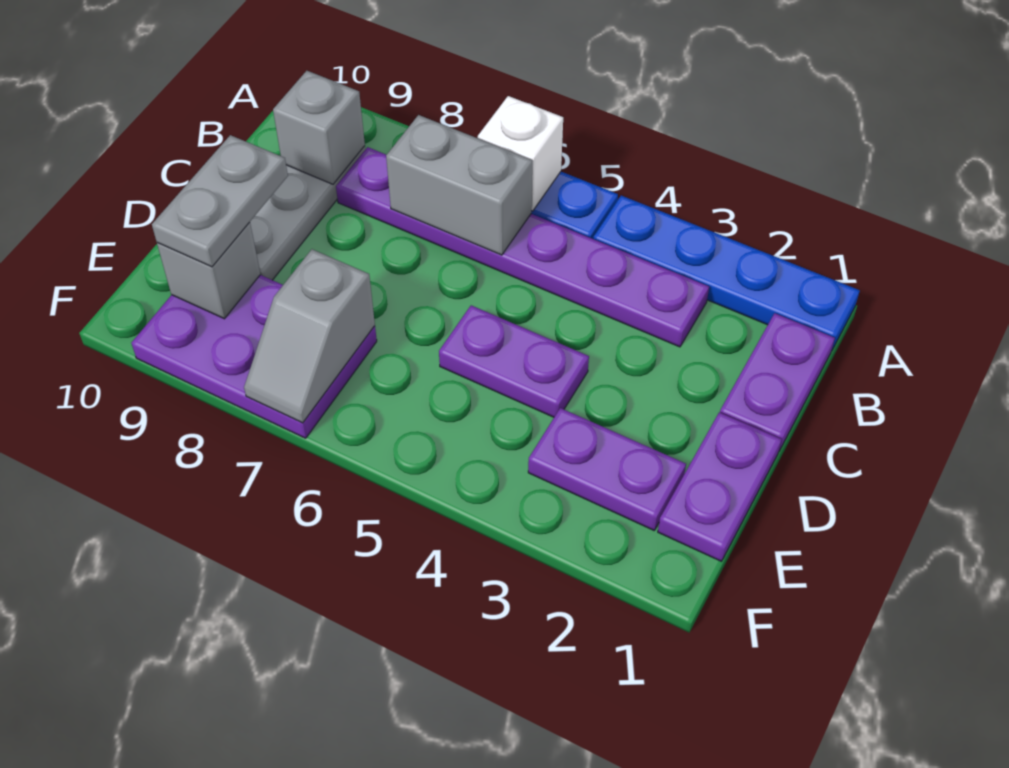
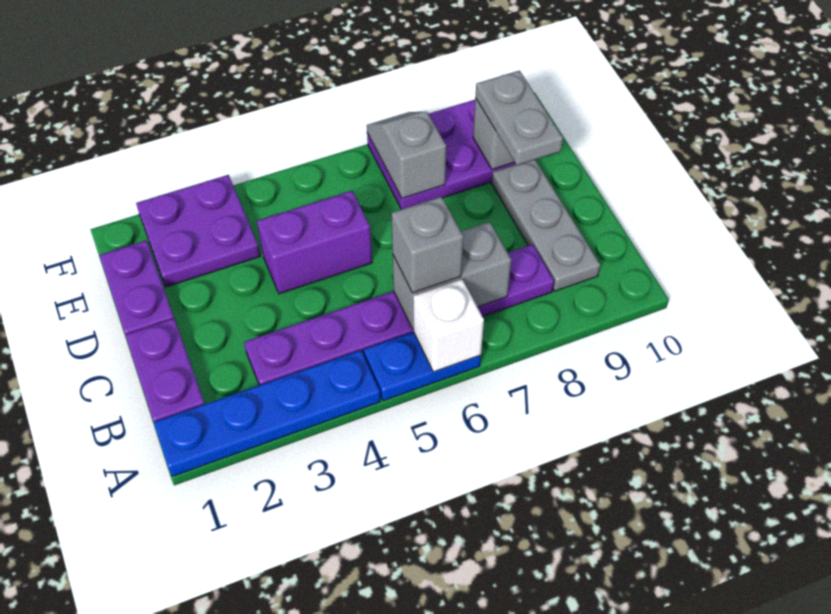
grey 1x1 brick [273,71,365,184] -> grey 1x1 brick moved to [392,197,463,293]
purple 1x2 plate [439,305,589,417] -> purple 1x2 brick [257,191,372,294]
purple 1x2 plate [528,408,686,530] -> purple 2x2 plate [136,175,260,287]

